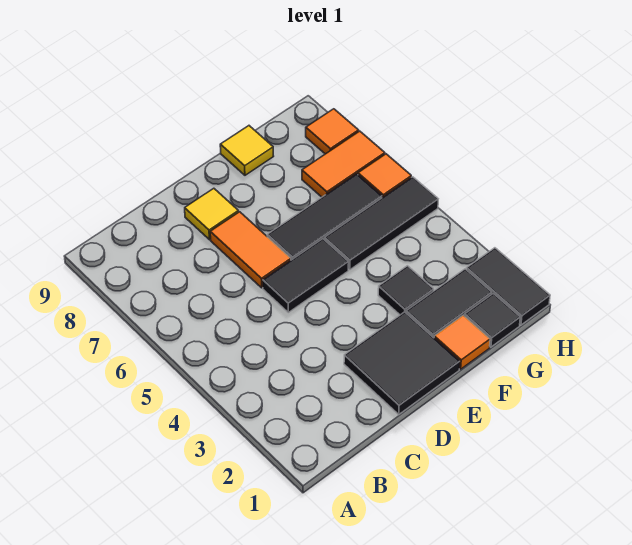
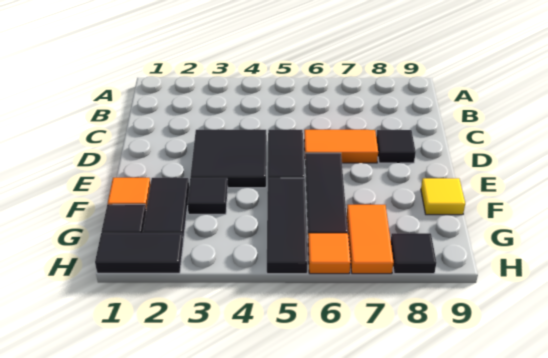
black 2x2 tile [344,312,460,414] -> black 2x2 tile moved to [190,130,267,188]
yellow 1x1 tile [185,188,238,240] -> black 1x1 tile [376,130,416,163]
orange 1x1 tile [306,109,359,154] -> black 1x1 tile [391,233,436,274]

